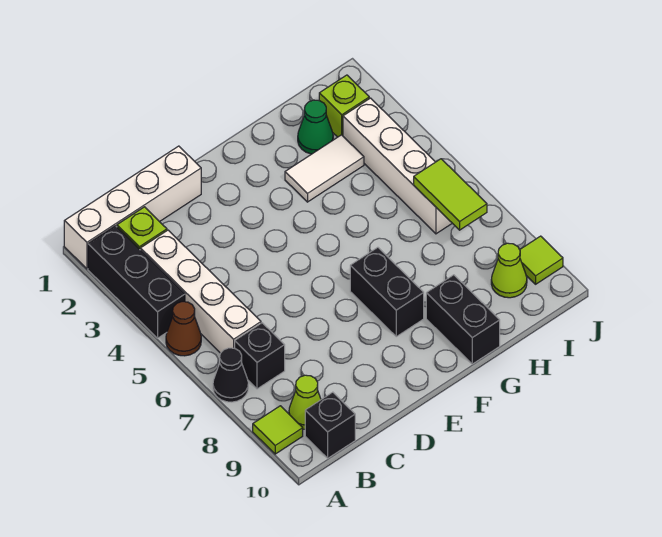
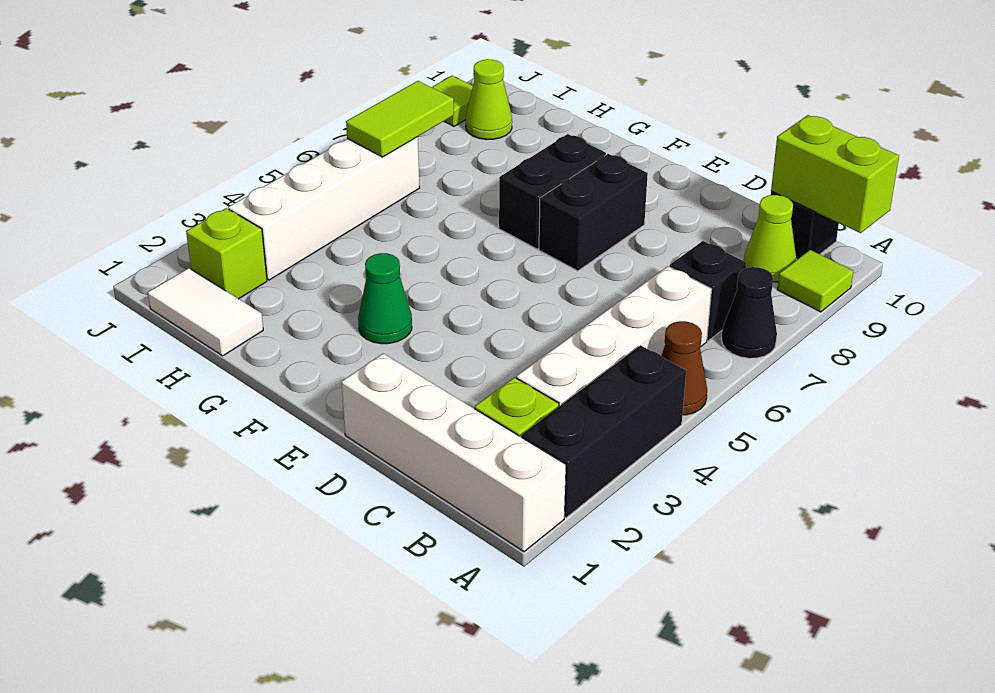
none -> lime 1x2 brick [771,115,899,233]
white 1x2 tile [285,135,364,202] -> white 1x2 tile moved to [148,268,263,356]
black 1x2 brick [426,275,500,364] -> black 1x2 brick moved to [539,154,648,271]
green 1x1 cone [298,100,333,154] -> green 1x1 cone moved to [358,253,412,344]

